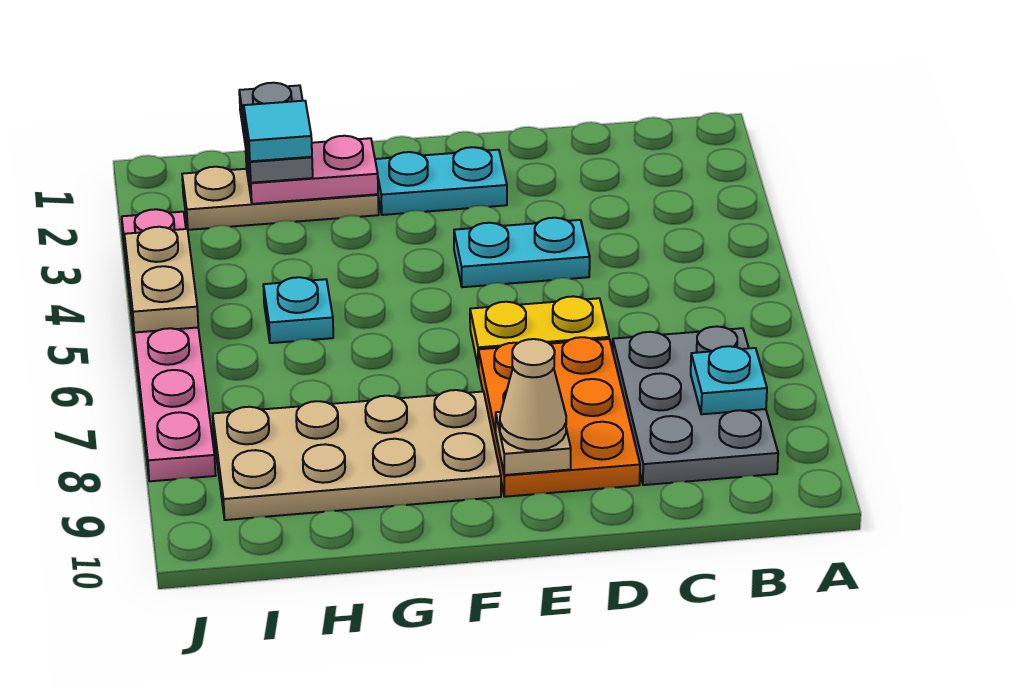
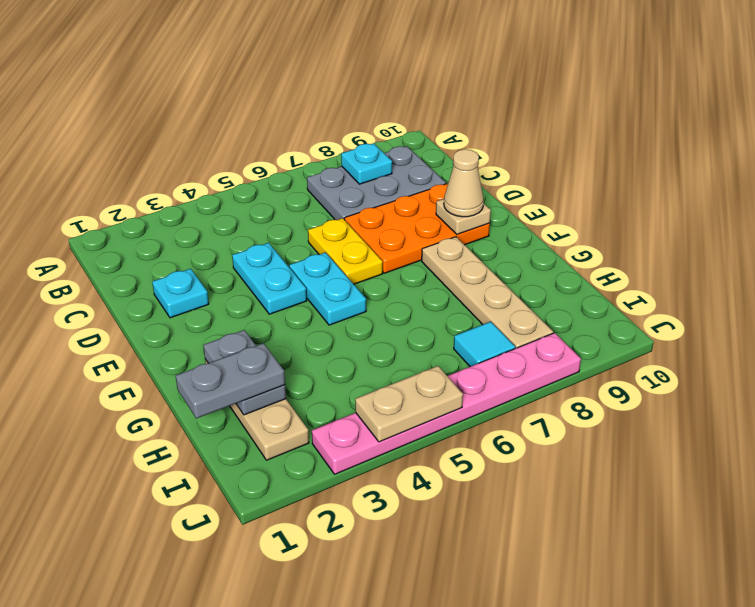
cyan 1x2 plate [375,147,507,215] -> cyan 1x2 plate moved to [289,253,366,325]
tan 2x4 plate [213,390,501,520] -> tan 1x4 plate [422,237,553,348]
pink 1x2 plate [246,136,378,204] -> grey 1x2 plate [203,330,286,415]
cyan 1x1 tile [244,101,312,161] -> cyan 1x1 tile moved to [454,322,515,367]
cyan 1x1 plate [263,277,333,343] -> cyan 1x1 plate moved to [152,269,209,318]

